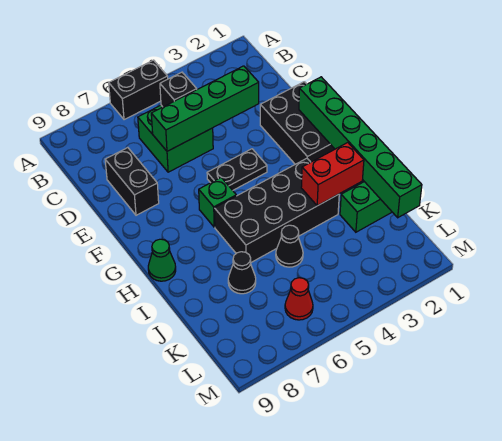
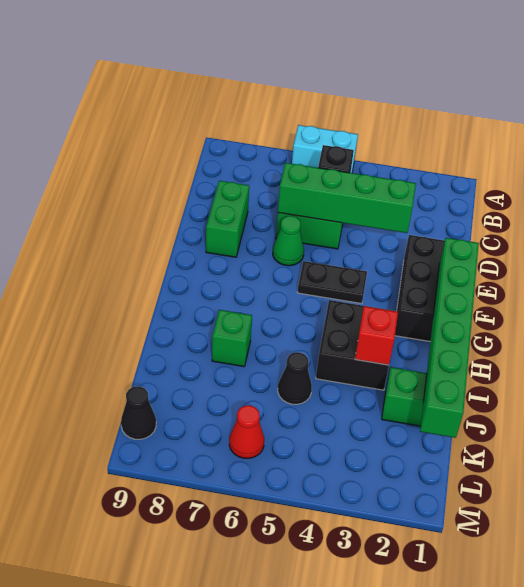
black 1x2 brick [109,60,168,120] -> cyan 1x2 brick [292,125,358,173]
black 1x2 brick [105,148,159,215] -> green 1x2 brick [206,181,249,257]
green 1x1 brick [199,177,236,227] -> green 1x1 brick moved to [212,310,252,367]
black 2x4 brick [214,158,339,262] -> black 2x2 brick [316,300,393,390]
green 1x1 cone [148,239,176,281] -> green 1x1 cone moved to [273,216,304,266]
red 1x2 brick [301,143,364,206] -> red 1x1 brick [355,306,398,365]
black 1x1 cone [228,252,256,294] -> black 1x1 cone moved to [121,386,156,439]

